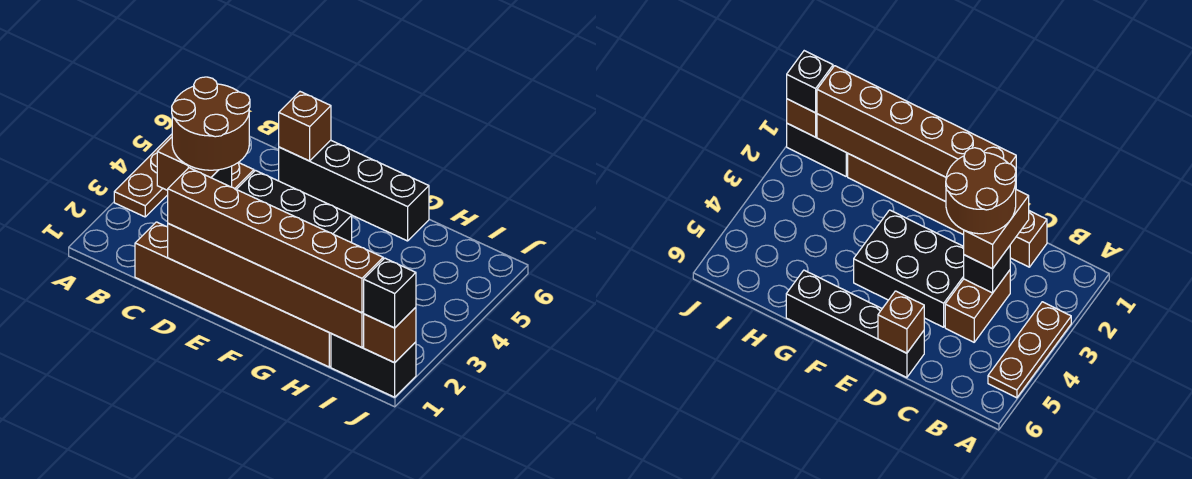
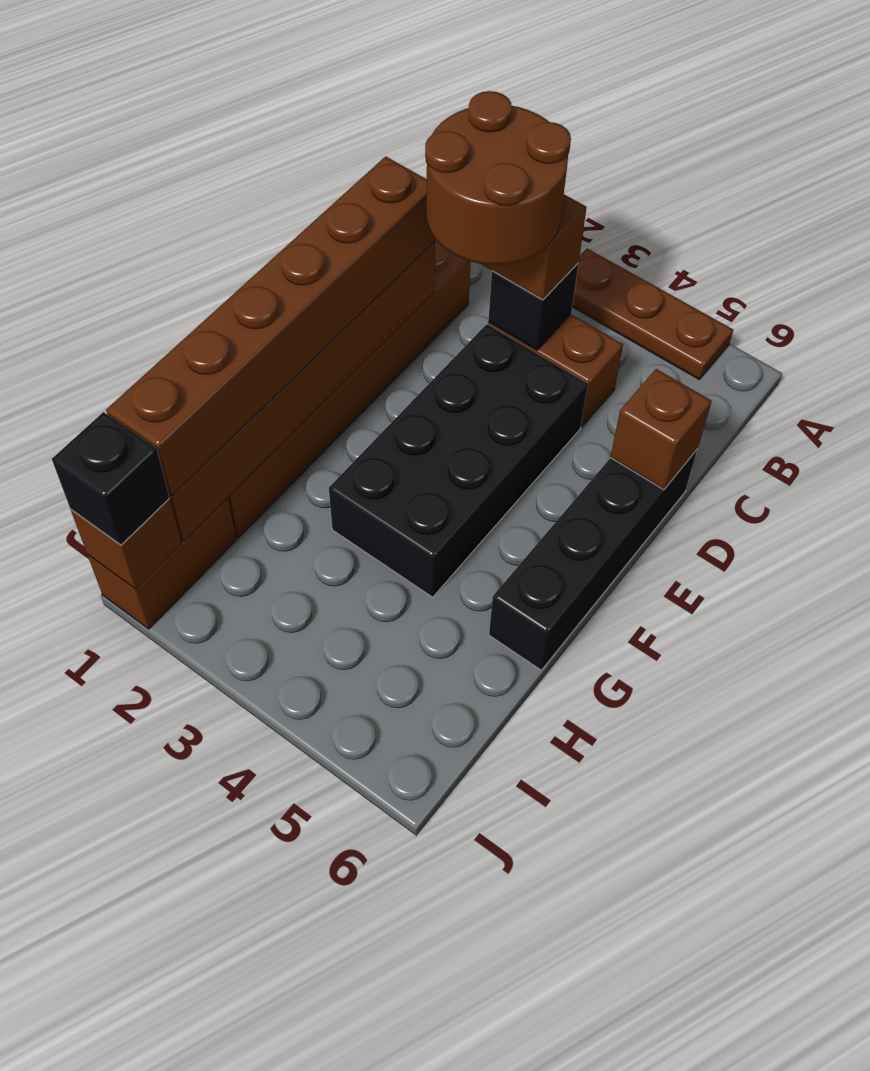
black 2x3 brick [237,171,352,243] -> black 2x4 brick [329,324,588,597]
black 1x2 brick [331,334,416,397] -> brown 1x2 brick [88,498,236,629]

